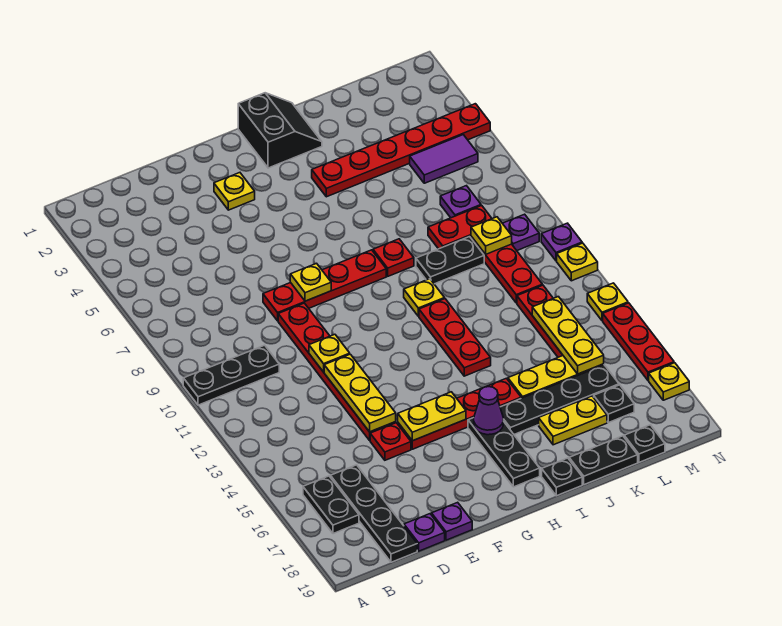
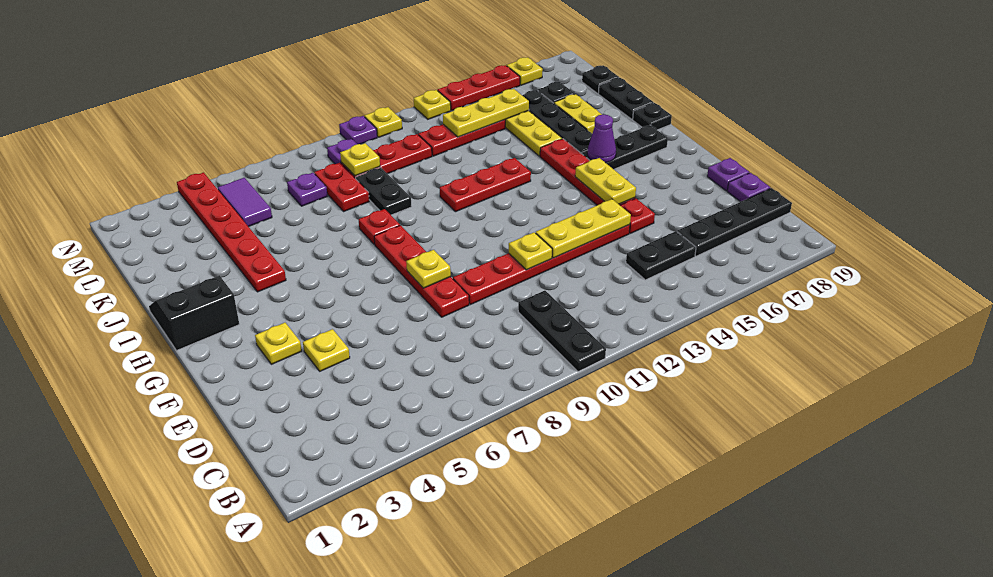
black 1x2 plate [303,476,359,534] -> black 1x2 plate moved to [626,231,696,280]
yellow 1x1 plate [404,279,445,316] -> yellow 1x1 plate moved to [303,329,350,371]

